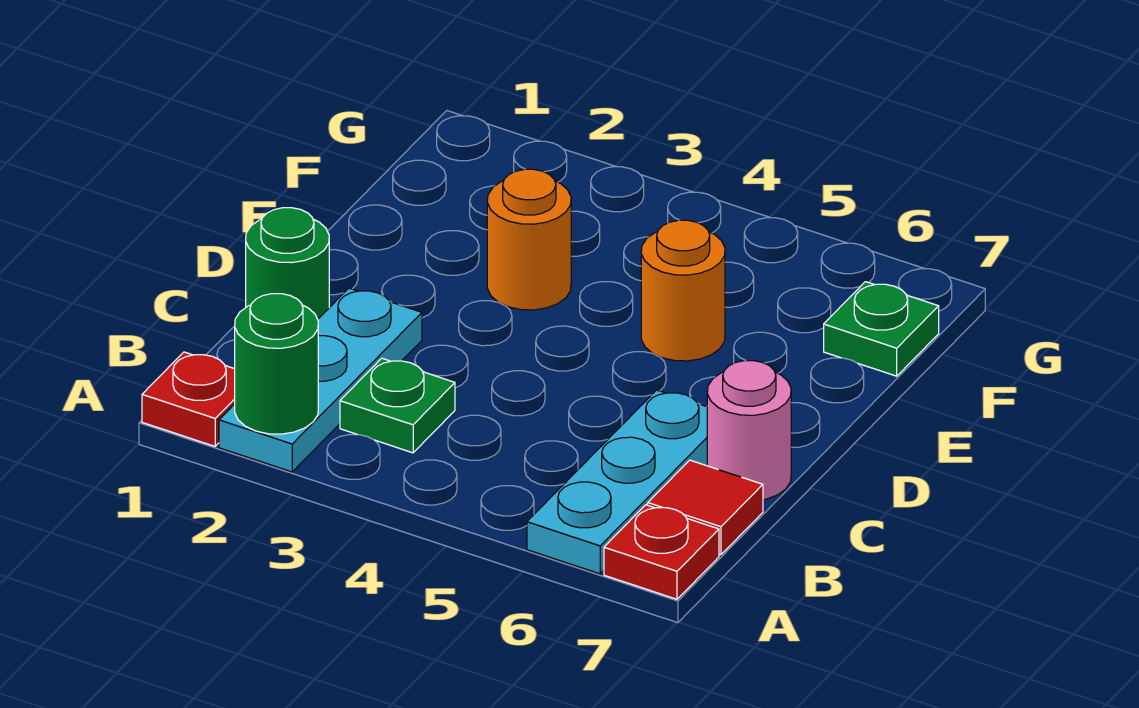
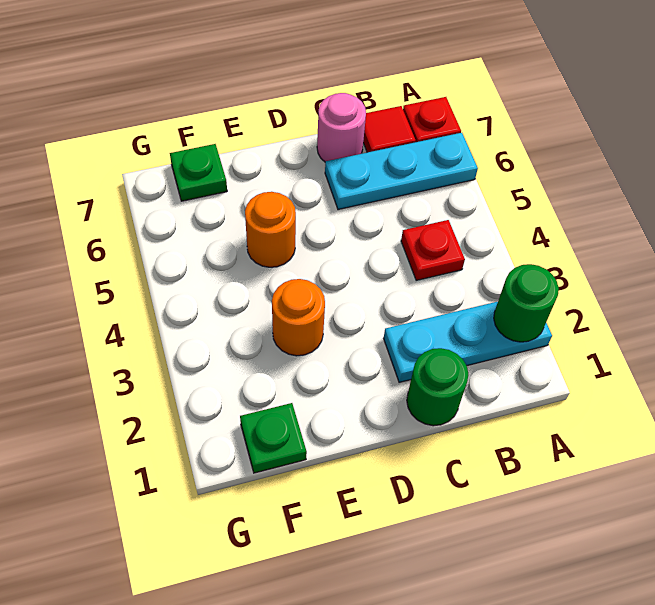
red 1x1 plate [142,352,235,446] -> red 1x1 plate moved to [401,220,465,280]
green 1x1 plate [340,358,455,453] -> green 1x1 plate moved to [240,403,307,473]

